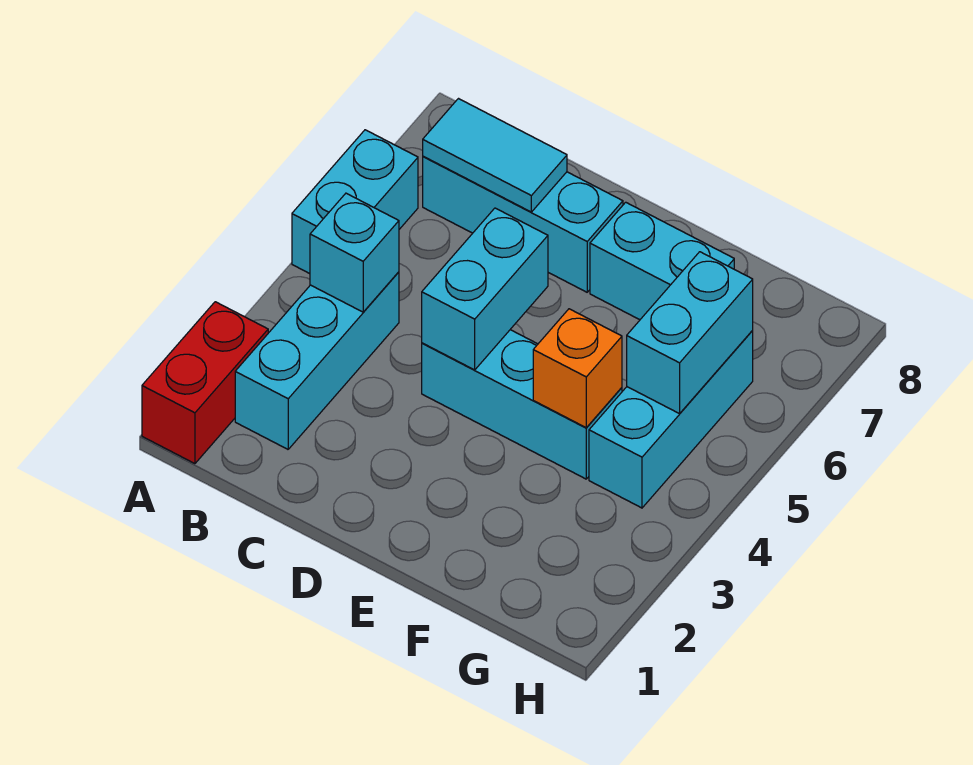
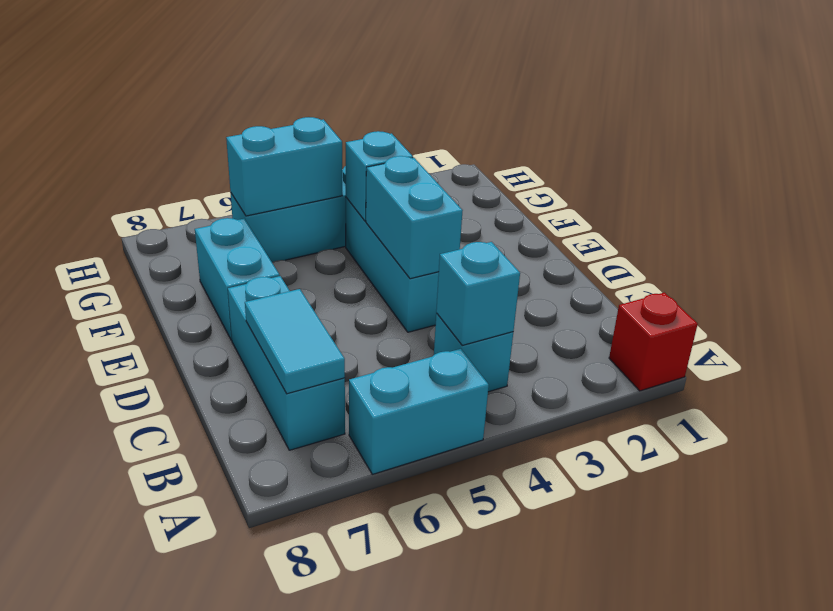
red 1x2 brick [142,302,268,464] -> red 1x1 brick [609,293,698,391]
cyan 1x3 brick [235,272,399,449] -> cyan 1x1 brick [434,313,513,392]
cyan 1x2 brick [422,208,548,370] -> cyan 1x2 brick turned to [366,156,463,279]
orange 1x1 brick [533,309,622,427] -> cyan 1x1 brick [346,131,413,221]

